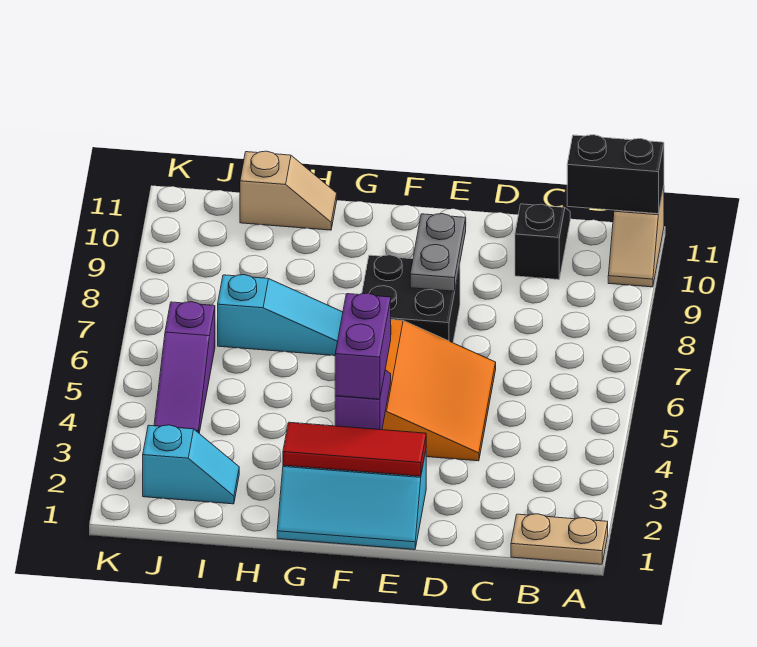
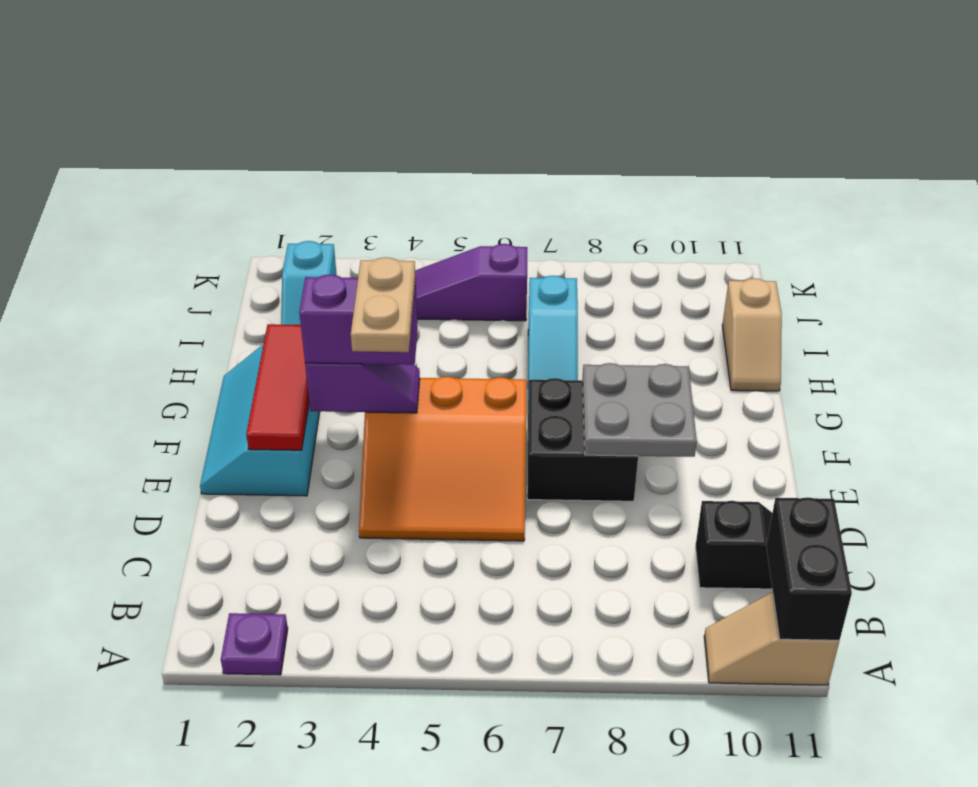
tan 1x2 plate [511,514,608,564] -> tan 1x2 plate moved to [351,257,416,352]
none -> purple 1x1 plate [221,613,288,675]
grey 1x2 plate [410,214,466,291] -> grey 2x2 plate [582,363,697,457]

